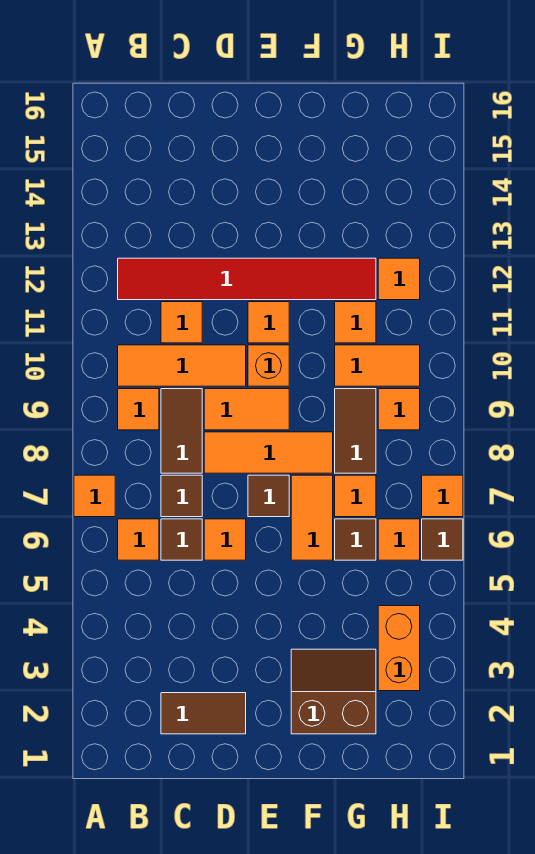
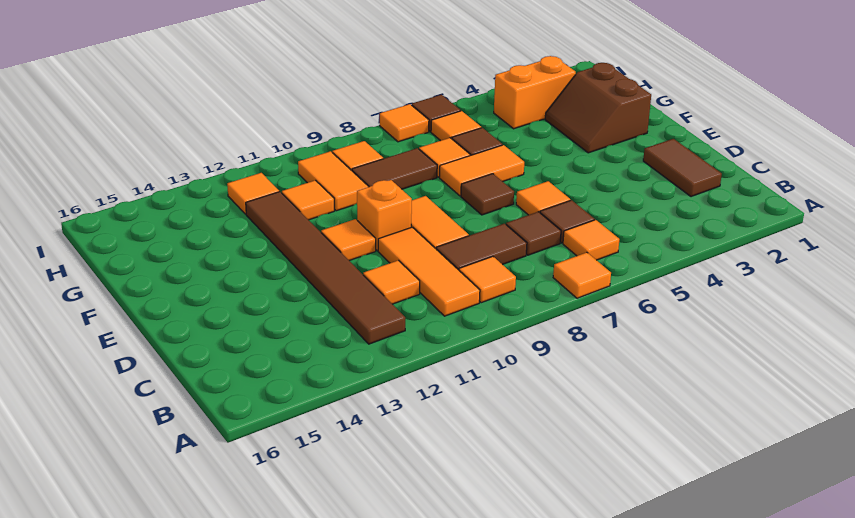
red 1x6 tile [118,258,376,300] -> brown 1x6 tile [246,192,405,344]
orange 1x3 tile [204,432,333,473] -> none

